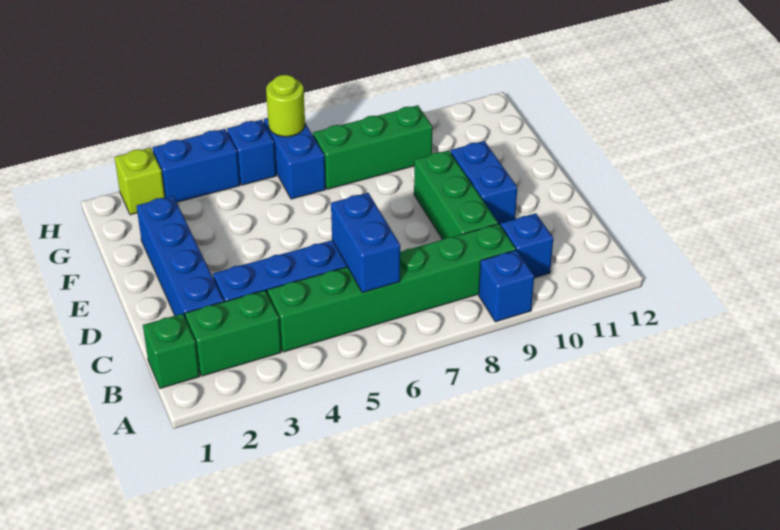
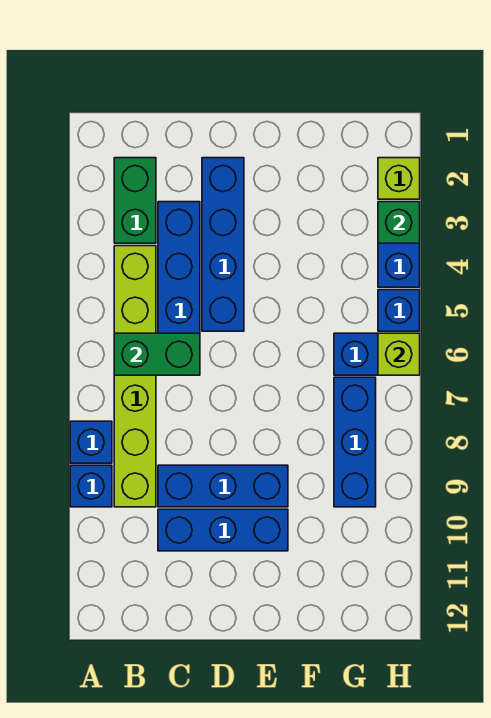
green 1x1 brick [143,314,200,388] -> green 1x1 brick moved to [378,202,420,243]
green 1x6 brick [267,224,516,352] -> lime 1x6 brick [114,246,156,507]
blue 1x2 brick [331,193,400,293] -> green 1x2 brick [114,333,200,375]
blue 1x1 brick [501,213,553,278] -> blue 1x1 brick moved to [70,421,112,463]
blue 1x4 brick [137,196,224,319] -> blue 1x4 brick turned to [202,158,244,331]
green 1x3 brick [414,150,498,239] -> blue 1x3 brick [158,465,288,507]
blue 1x2 brick [451,141,517,226] -> blue 1x3 brick [158,509,288,551]
green 1x3 brick [313,105,432,189] -> blue 1x3 brick [334,377,376,507]
lime 1x1 round brick [266,75,305,137] -> lime 1x1 brick [378,333,420,375]

